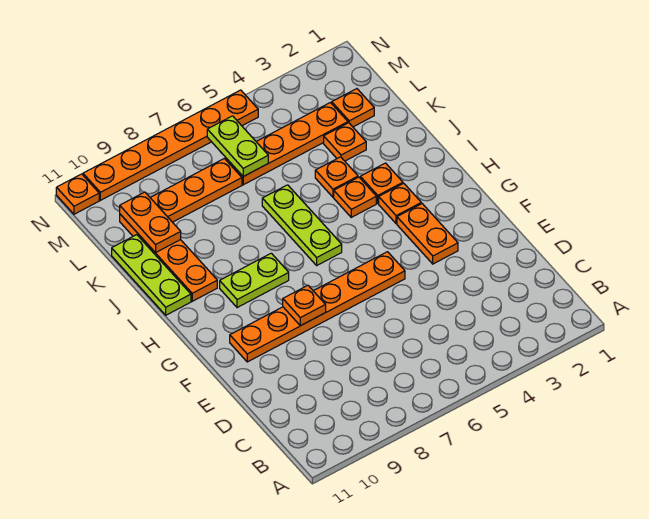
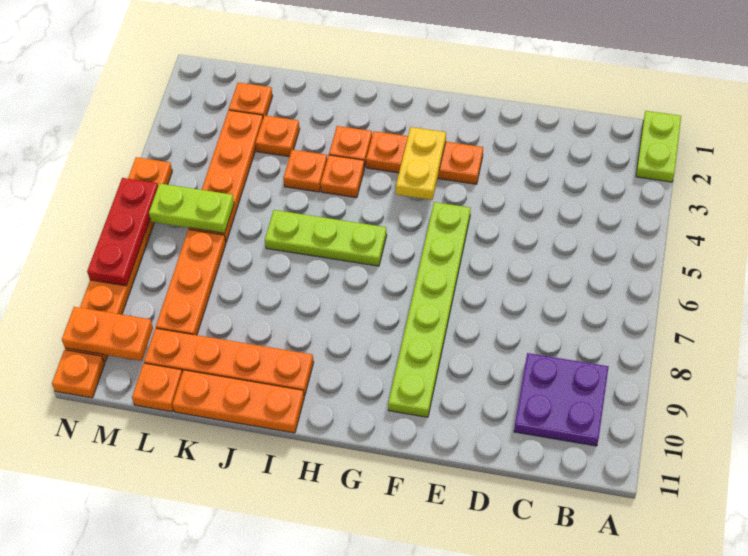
none -> purple 2x2 plate [514,353,608,446]
orange 1x6 plate [230,252,405,362] -> lime 1x6 plate [388,202,471,417]
orange 1x1 plate [283,285,326,326] -> orange 1x1 plate moved to [132,363,182,412]
none -> yellow 1x2 plate [396,127,446,200]
lime 1x2 plate [220,253,289,308] -> lime 1x2 plate moved to [636,111,681,182]
lime 1x3 plate [112,235,191,315] -> orange 1x3 plate [173,370,304,433]
orange 1x2 plate [120,192,181,253] -> orange 1x2 plate moved to [62,307,153,361]
none -> red 1x3 plate [87,178,158,286]

